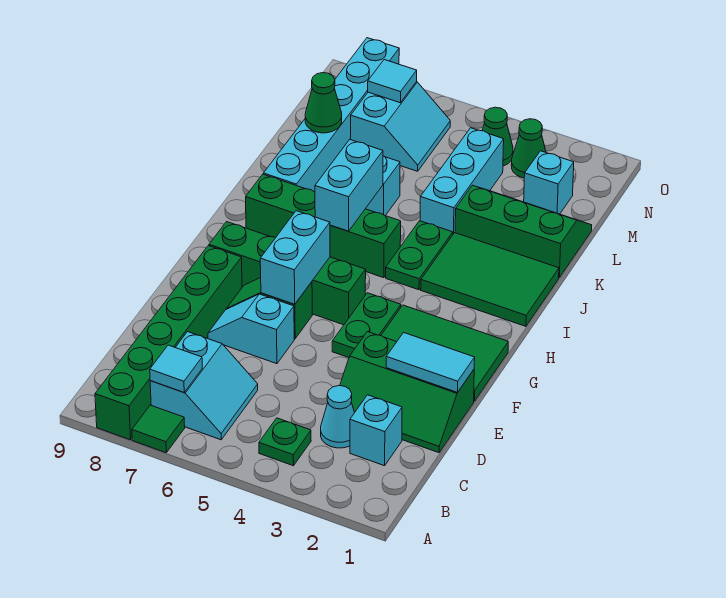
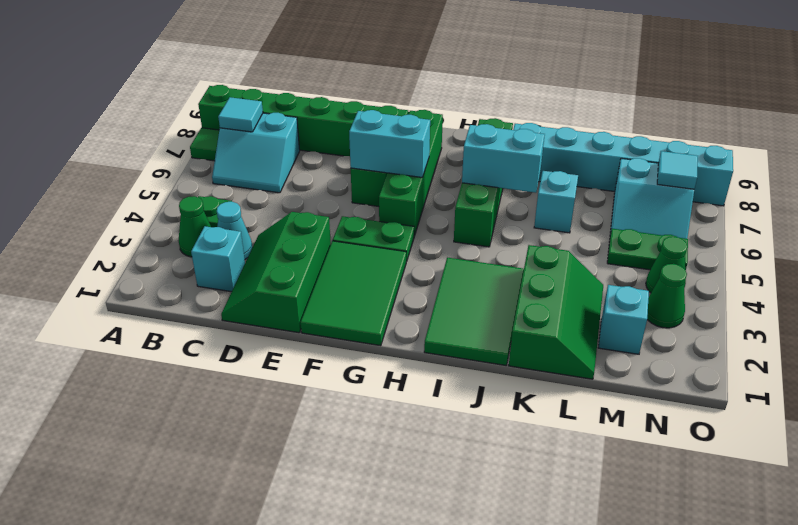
cyan 1x2 tile [386,333,475,392] -> none
cyan 1x2 slope [208,294,294,364] -> none
green 1x2 plate [386,221,453,290] -> green 1x2 plate moved to [607,229,688,270]
cyan 1x3 brick [420,128,504,234] -> none
green 1x1 cone [305,73,342,133] -> green 1x1 cone moved to [179,196,211,257]

